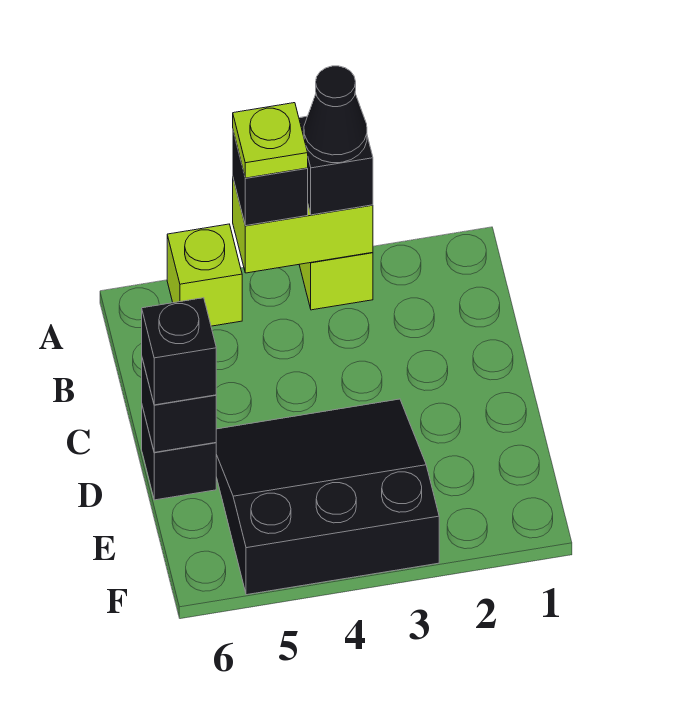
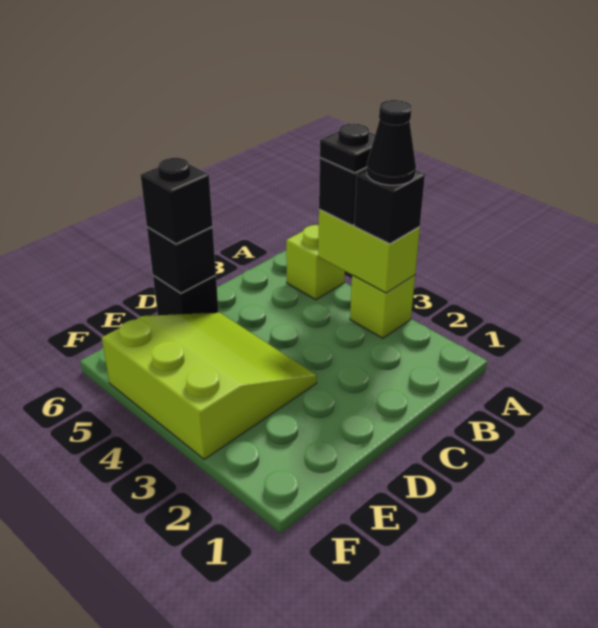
lime 1x1 plate [233,103,308,178] -> black 1x1 plate [320,123,375,173]
black 3x3 slope [216,399,439,595] -> lime 3x3 slope [102,313,317,459]

